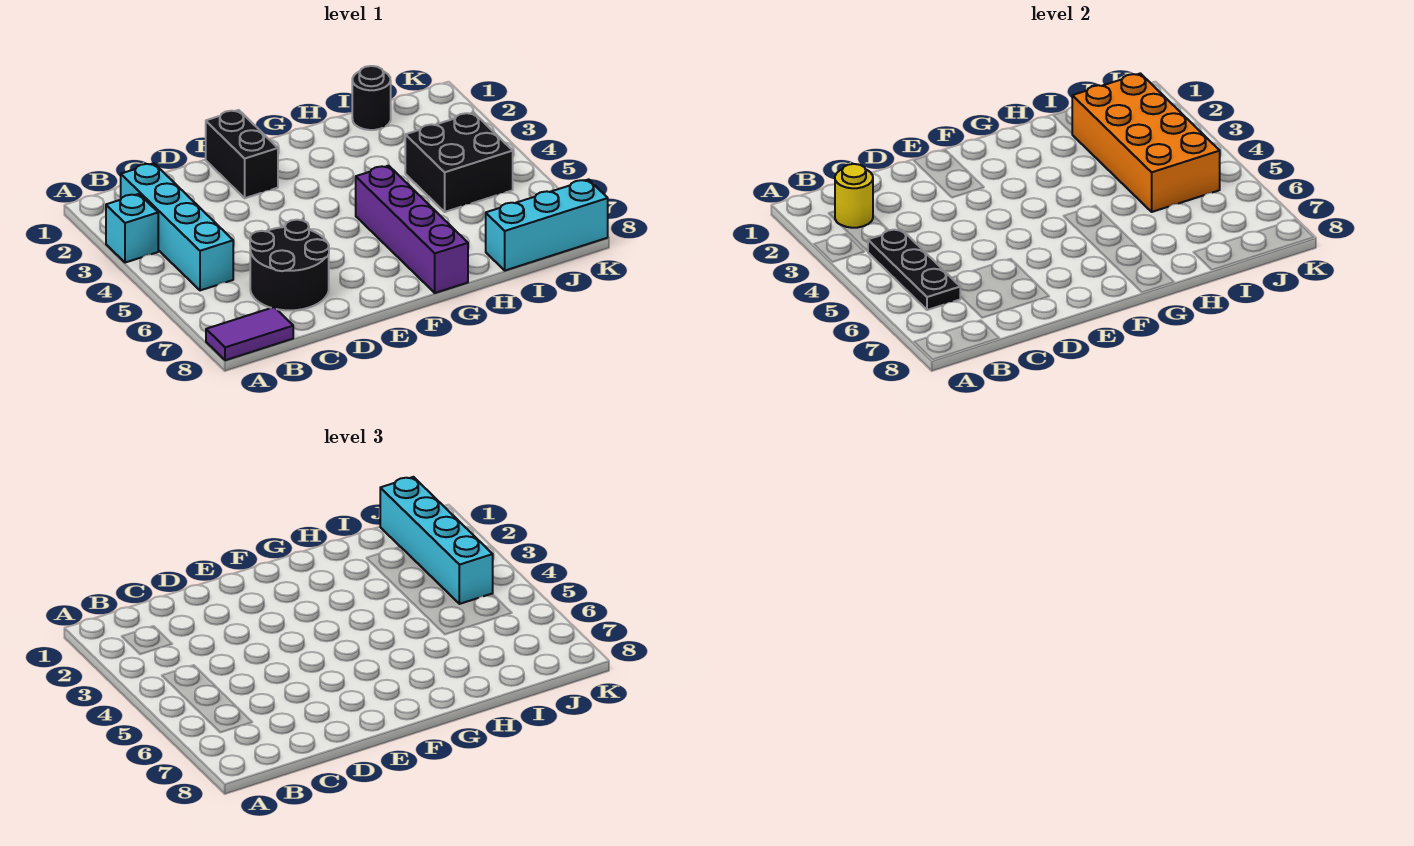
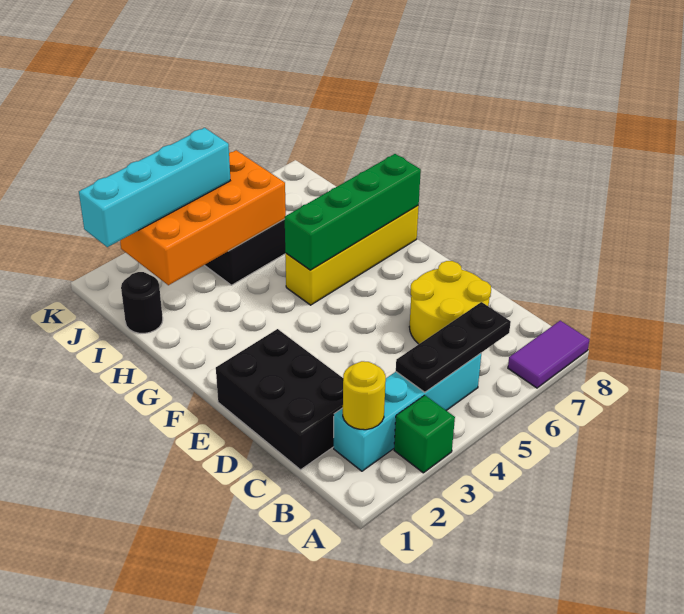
cyan 1x1 brick [106,194,158,263] -> green 1x1 brick [394,395,455,473]
purple 1x2 tile [206,307,293,360] -> purple 1x2 tile turned to [508,321,589,388]
black 2x2 round brick [250,220,329,310] -> yellow 2x2 round brick [409,261,491,344]
black 1x2 brick [206,110,278,198] -> black 2x3 brick [216,329,343,470]
purple 1x4 brick [356,166,468,293] -> yellow 1x4 brick [285,206,419,305]
none -> green 1x4 brick [285,154,421,270]
cyan 1x3 brick [486,179,608,271] -> none

